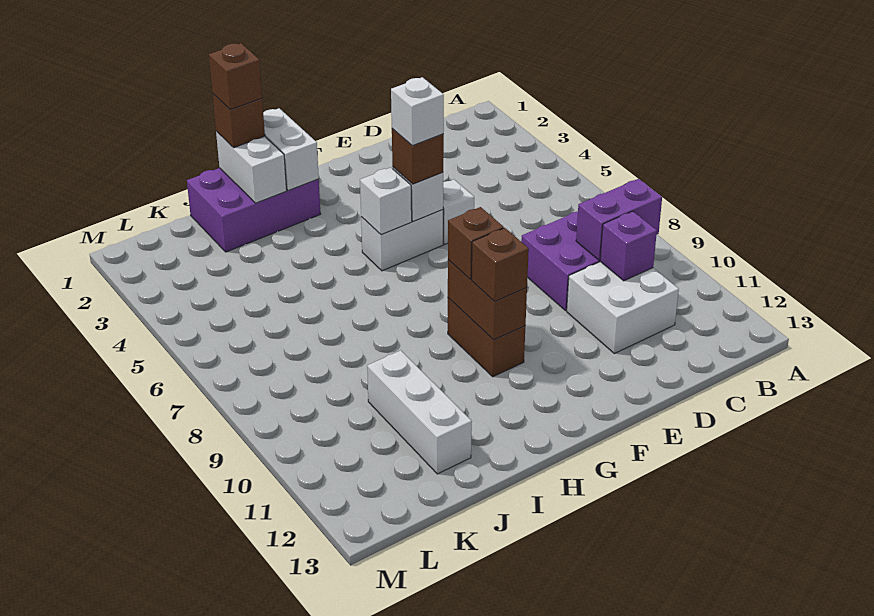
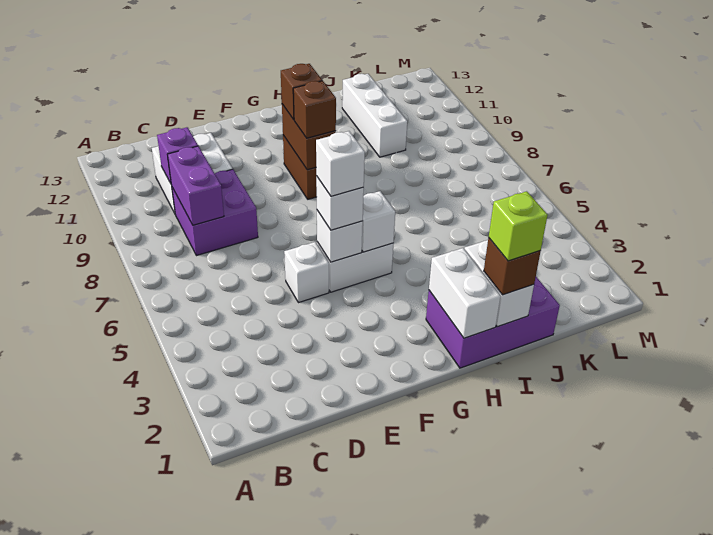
purple 1x2 brick [576,179,662,260] -> purple 1x2 brick turned to [167,146,224,225]
brown 1x1 brick [392,129,444,184] -> white 1x1 brick [316,176,364,230]
brown 1x1 brick [209,43,262,110] -> lime 1x1 brick [489,191,548,261]

